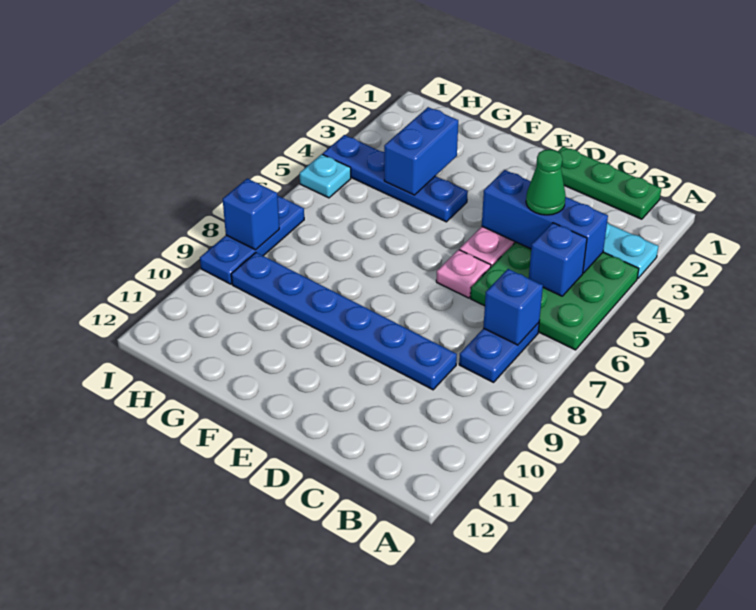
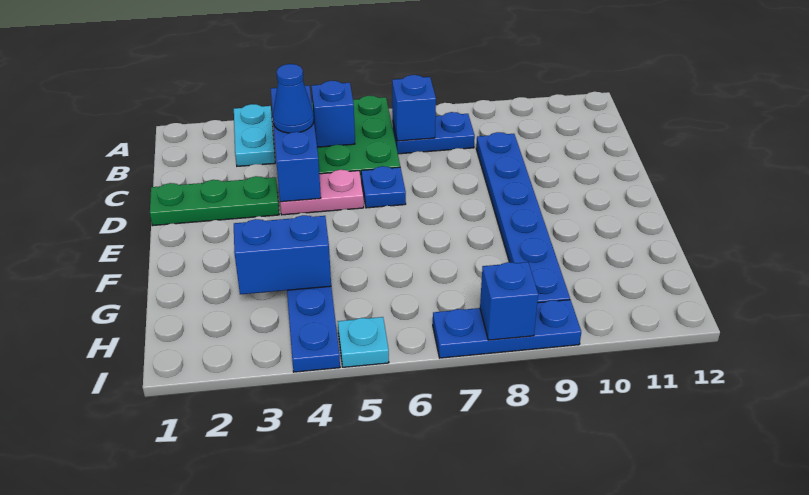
green 1x3 plate [558,146,661,219] -> green 1x3 plate turned to [150,176,279,226]
green 1x1 cone [526,150,566,215] -> blue 1x1 cone [273,64,314,133]
pink 1x1 plate [436,250,491,298] -> blue 1x1 plate [361,166,406,208]

